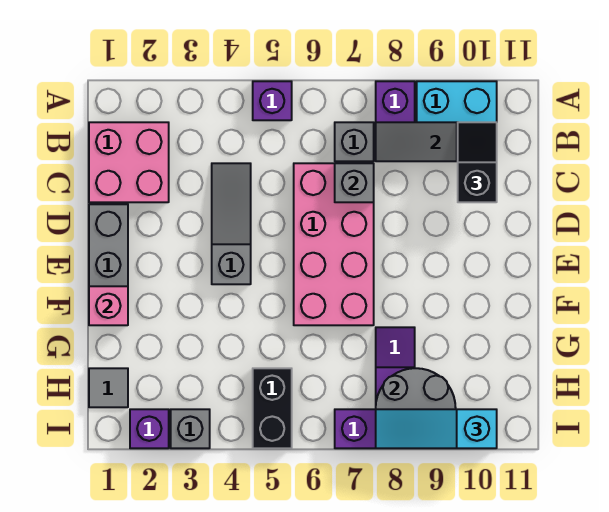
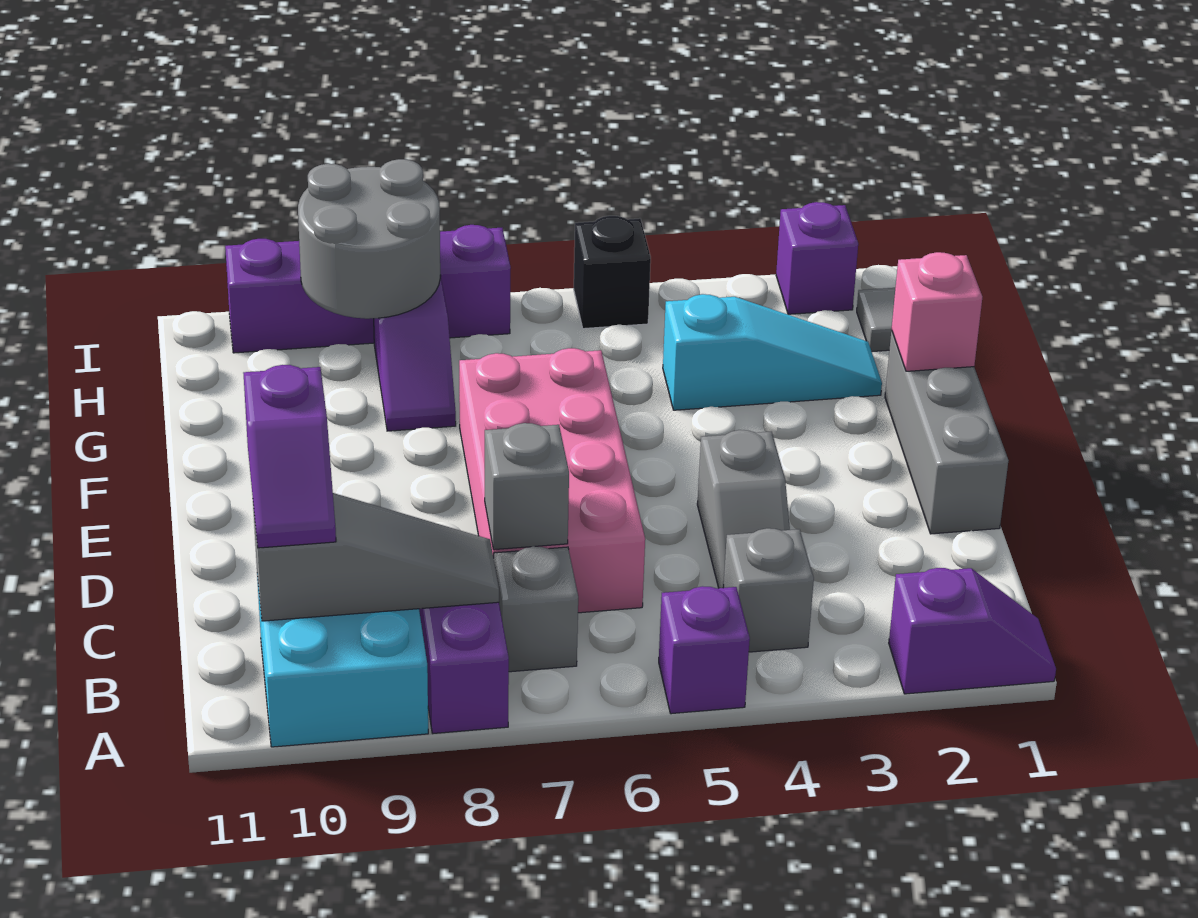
none -> purple 1x2 slope [889,568,1056,694]
pink 2x2 brick [89,122,169,202] -> none
black 1x2 slope [458,122,497,202] -> purple 1x2 slope [244,365,336,548]
grey 1x3 slope [212,163,251,284] -> grey 1x2 slope [697,430,790,588]
black 1x2 brick [253,368,292,448] -> black 1x1 brick [574,216,651,329]
grey 1x1 brick [171,409,210,448] -> grey 1x1 brick moved to [723,528,814,652]
cyan 1x3 slope [376,409,497,448] -> cyan 1x3 slope moved to [663,294,882,410]

